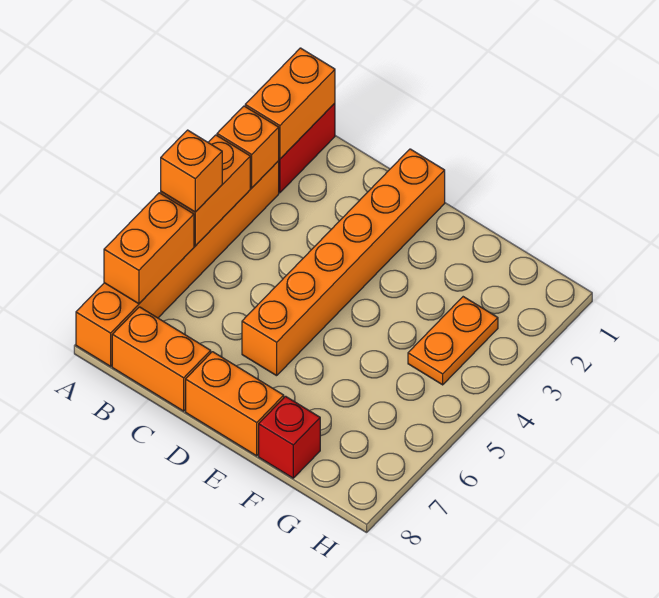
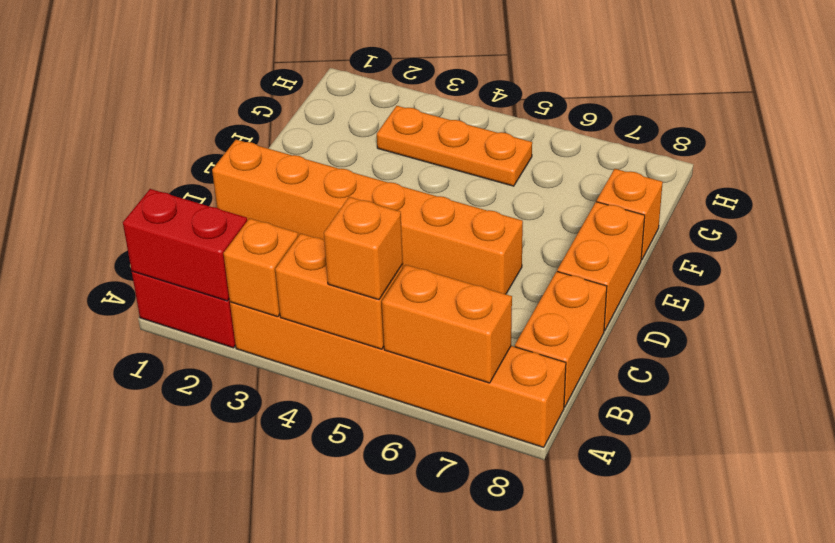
orange 1x2 brick [245,48,335,159] -> red 1x2 brick [123,189,247,301]
red 1x1 brick [259,396,320,478] -> orange 1x1 brick [597,169,663,260]
orange 1x2 plate [408,297,498,385] -> orange 1x3 plate [377,106,532,186]

